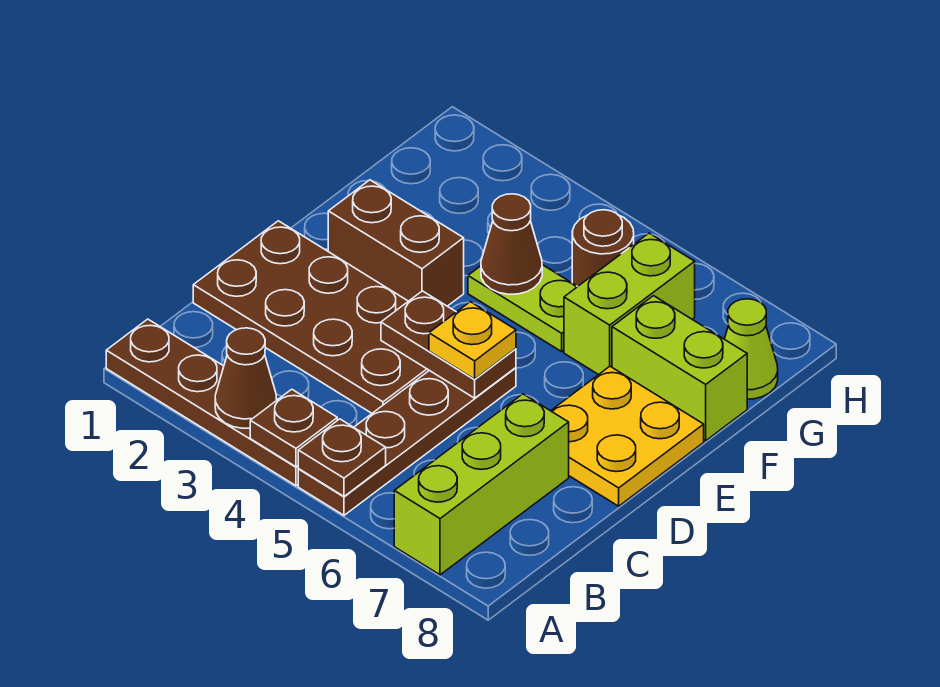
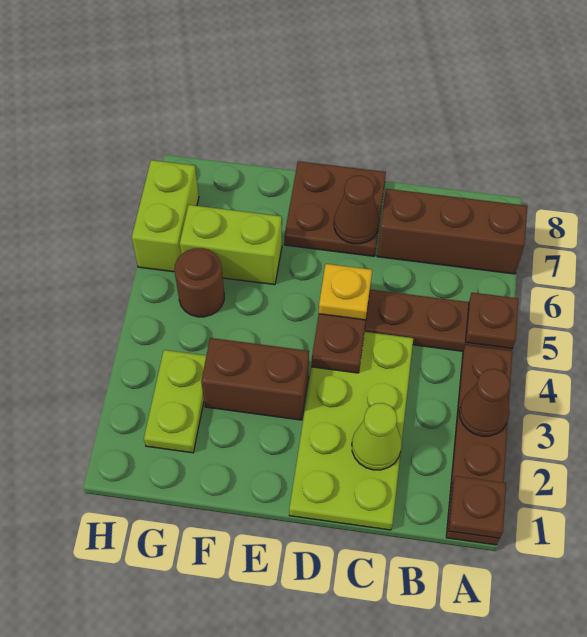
brown 1x1 plate [250,389,337,467] -> brown 1x1 plate moved to [449,476,506,538]
lime 1x3 brick [394,394,569,575] -> brown 1x3 brick [377,189,527,274]
brown 2x4 plate [193,221,429,413] -> lime 2x4 plate [289,332,413,530]
yellow 2x2 plate [551,366,704,506] -> brown 2x2 plate [284,161,386,256]
brown 1x2 brick [328,180,464,306] -> brown 1x2 brick turned to [201,338,309,420]
lime 1x2 plate [468,265,577,352] -> lime 1x2 plate moved to [144,350,206,453]
brown 1x1 cone [481,194,542,294] -> brown 1x1 cone moved to [334,175,379,244]
lime 1x2 brick [612,296,747,441] -> lime 1x2 brick moved to [132,160,199,272]
lime 1x1 cone [725,299,778,399] -> lime 1x1 cone moved to [352,403,402,470]

